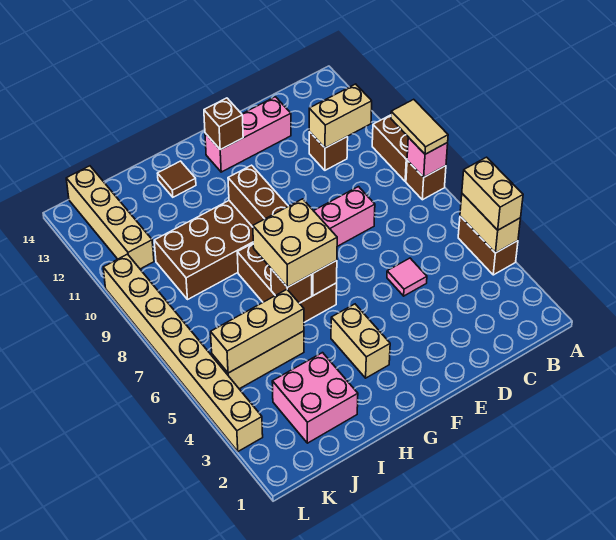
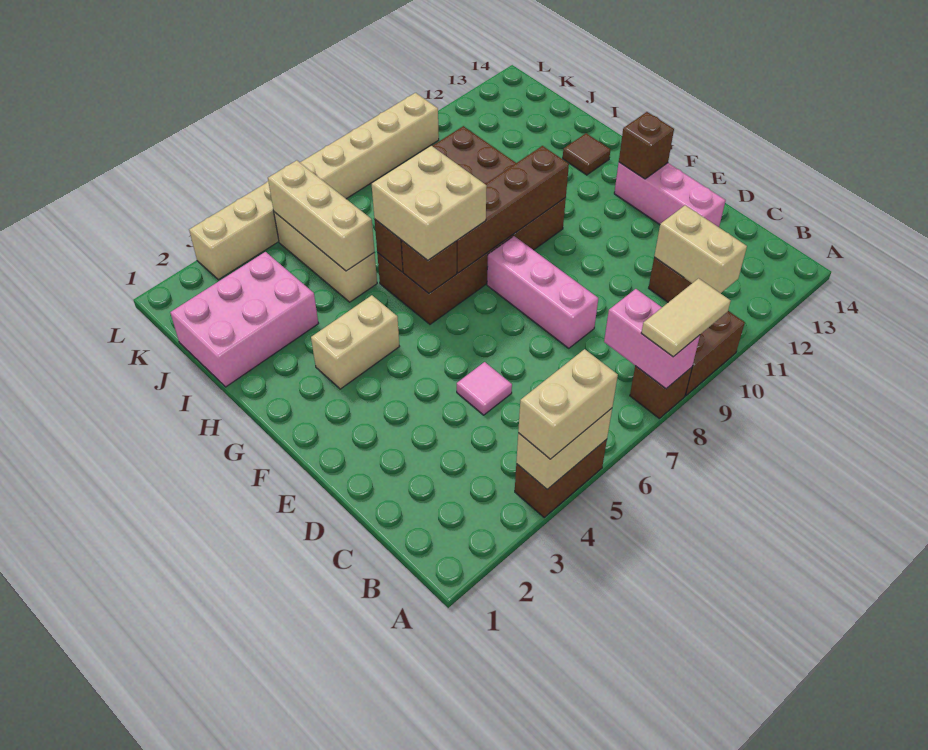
pink 1x1 brick [407,137,448,177] -> pink 1x2 brick [604,289,700,389]
pink 2x2 brick [272,353,358,443] -> pink 2x3 brick [170,252,318,387]
tan 1x4 brick [66,166,154,269] -> none

